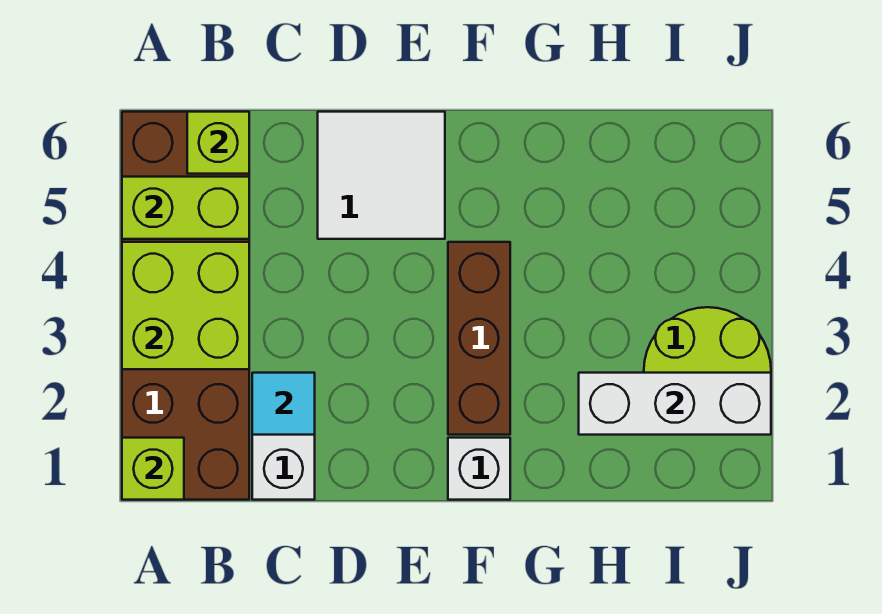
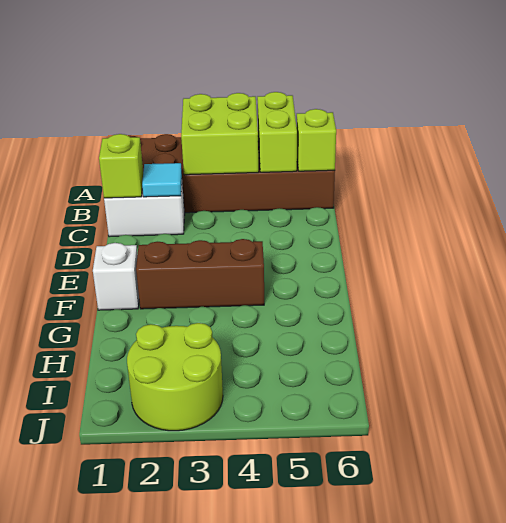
lime 1x1 brick [122,438,184,500] -> lime 1x1 brick moved to [99,134,143,198]
white 2x2 tile [318,112,445,239] -> none
white 1x3 brick [579,373,771,435] -> none

